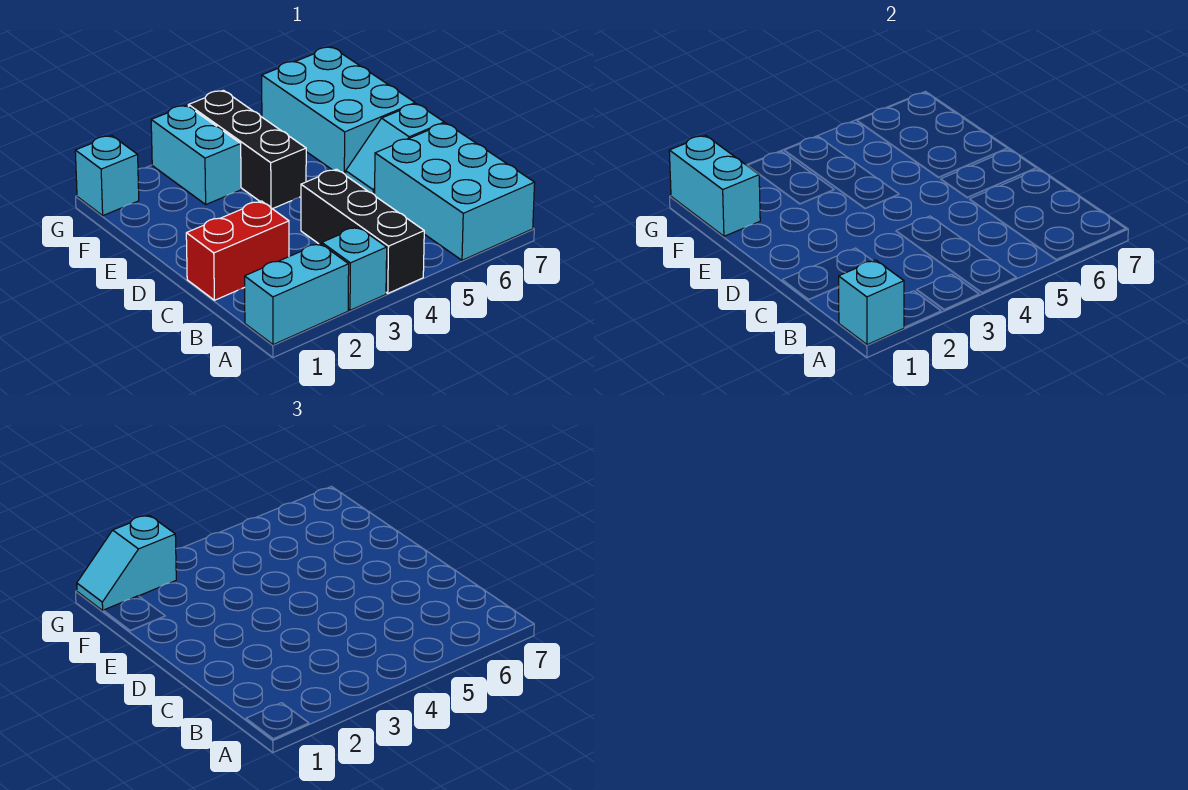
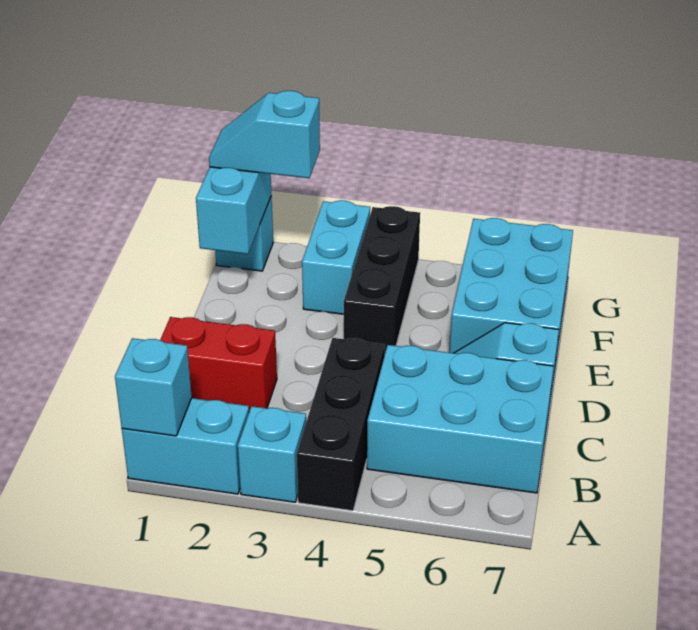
cyan 2x3 brick [375,123,535,260] -> cyan 2x3 brick turned to [367,345,554,493]

